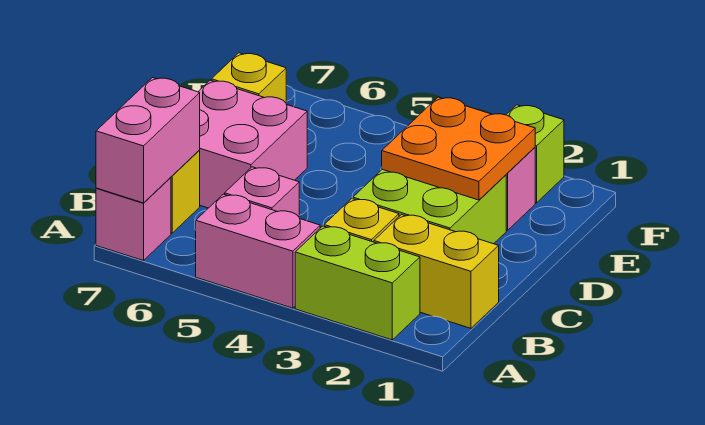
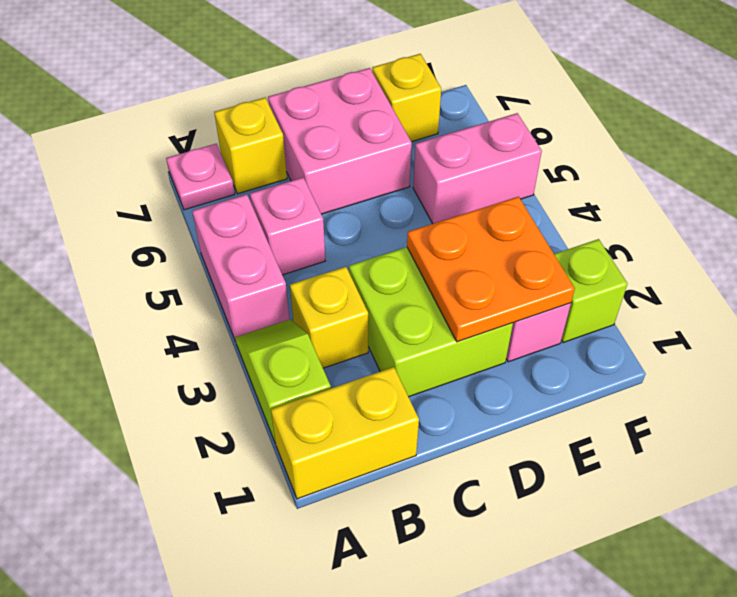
lime 1x2 brick [295,226,420,340] -> lime 1x2 slope [235,319,331,444]
pink 1x1 brick [96,177,171,261] -> pink 1x1 plate [166,144,235,210]
pink 1x2 brick [96,78,200,203] -> pink 1x2 brick moved to [413,113,542,224]
yellow 1x2 brick [374,215,499,328] -> yellow 1x2 brick turned to [271,367,419,499]

